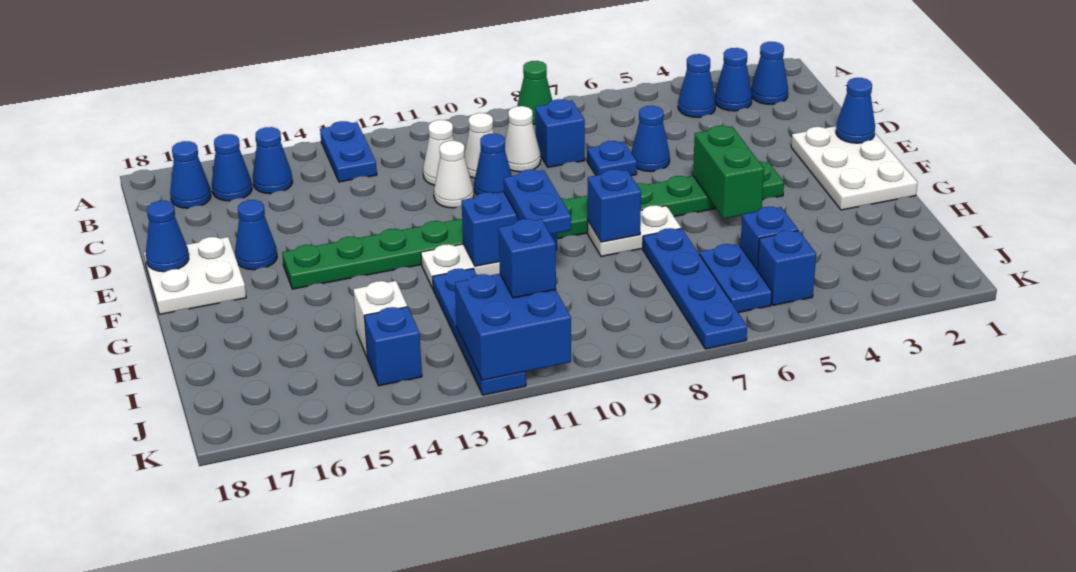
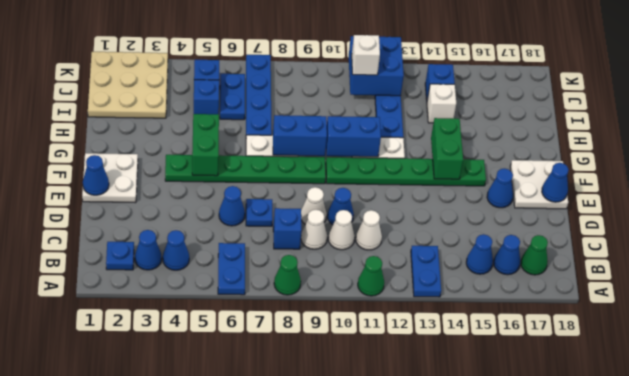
none -> green 1x1 cone [358,256,384,296]
blue 1x1 cone [751,42,788,104] -> blue 1x1 plate [106,242,134,270]
blue 1x1 cone [170,141,211,208] -> green 1x1 cone [521,235,548,275]
white 1x1 cone [434,141,474,208] -> white 1x1 cone moved to [301,187,327,224]
white 2x3 plate [791,126,917,210] -> white 2x2 plate [82,153,138,203]
none -> green 1x2 brick [431,118,463,179]
blue 1x1 brick [587,169,641,242] -> blue 1x2 brick [273,115,327,156]
blue 1x2 plate [504,170,571,234] -> blue 1x2 plate moved to [218,243,245,295]
none -> tan 3x3 plate [88,52,168,118]
blue 1x1 brick [499,219,556,298] -> white 1x1 brick [352,35,380,75]

